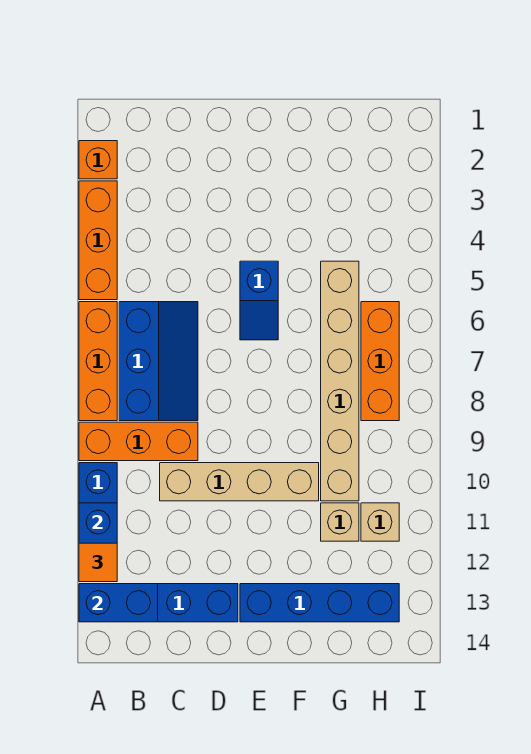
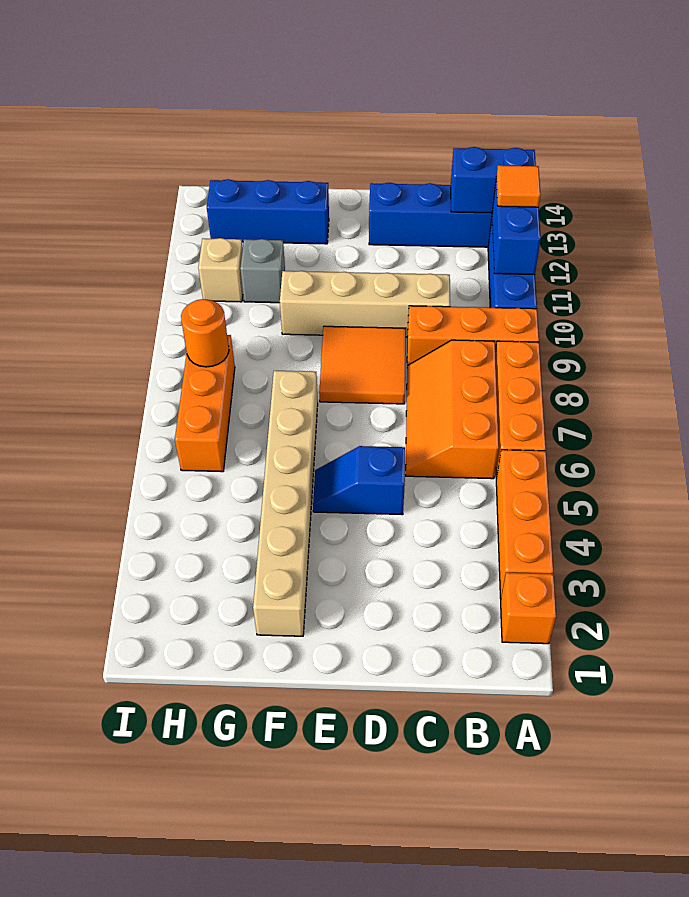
blue 2x3 slope [119,302,198,421] -> orange 2x3 slope [406,340,499,479]
none -> orange 2x2 tile [319,326,406,404]
blue 1x2 slope [240,261,278,340] -> blue 1x2 slope turned to [313,446,405,515]
blue 1x4 brick [240,584,399,622] -> blue 1x3 brick [207,179,329,244]
tan 1x6 brick [321,261,359,501] -> tan 1x6 brick moved to [253,371,318,636]
tan 1x1 brick [321,503,359,541] -> grey 1x1 brick [240,239,285,303]
none -> orange 1x1 round brick [181,299,229,367]

